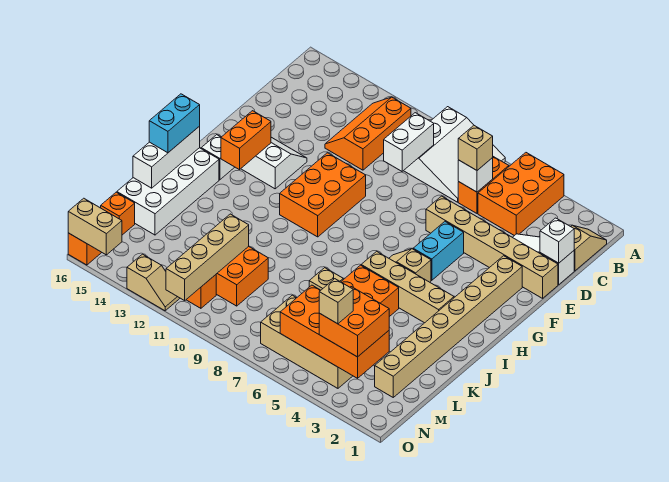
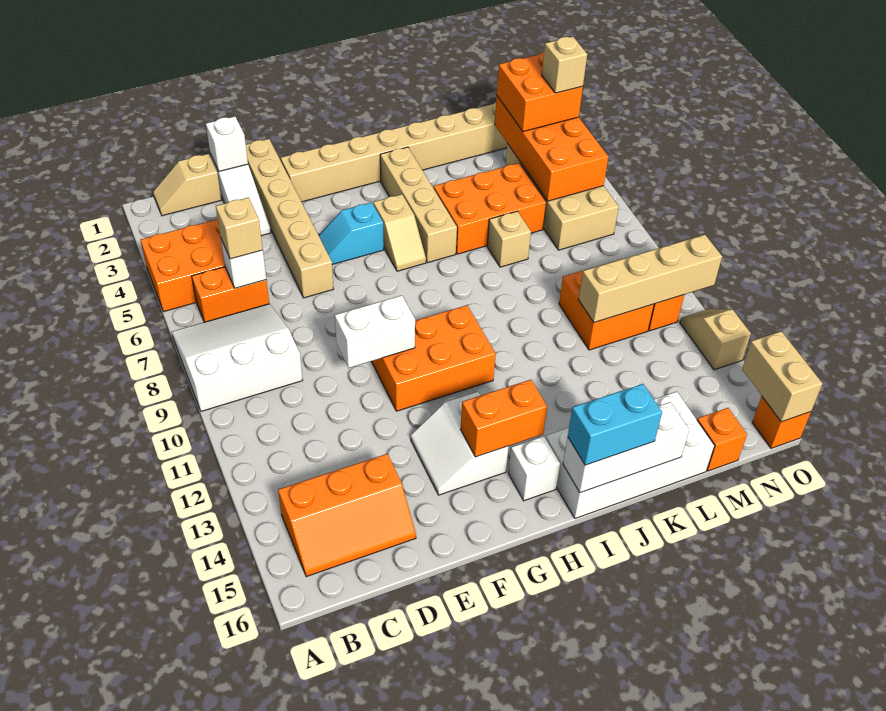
orange 2x3 slope [325,97,411,170] -> orange 2x3 slope moved to [278,454,416,577]
white 1x2 brick [384,113,434,171] -> white 1x2 brick moved to [335,295,415,368]
cyan 1x2 brick [413,222,464,280] -> cyan 1x2 slope [319,202,384,265]

